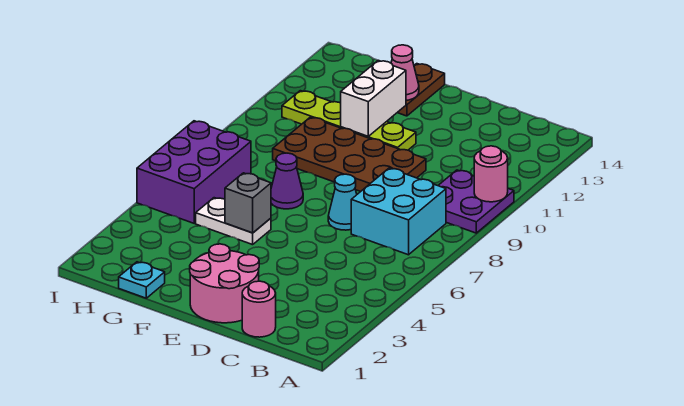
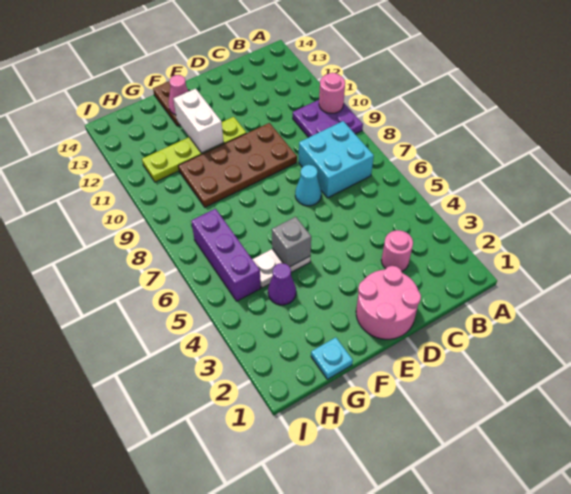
pink 1x1 round brick [242,281,276,337] -> pink 1x1 round brick moved to [381,230,413,271]
purple 1x1 cone [271,153,303,209] -> purple 1x1 cone moved to [268,263,296,305]
purple 2x3 brick [137,121,251,223] -> purple 1x3 brick [191,209,261,301]

